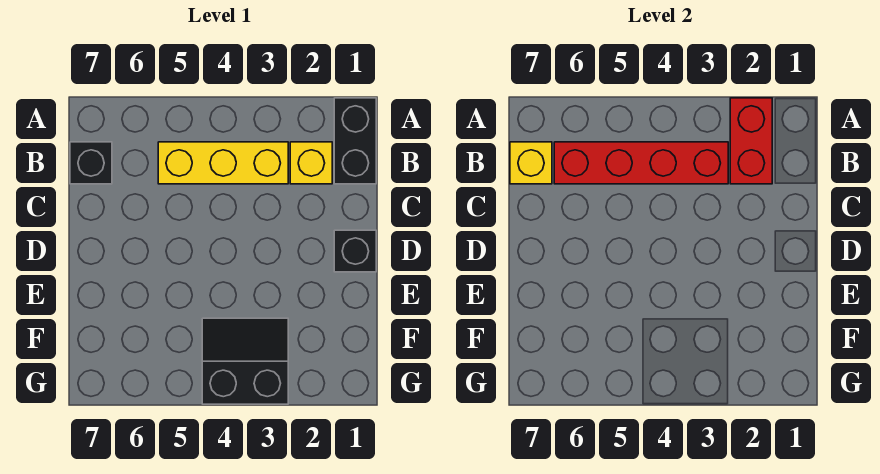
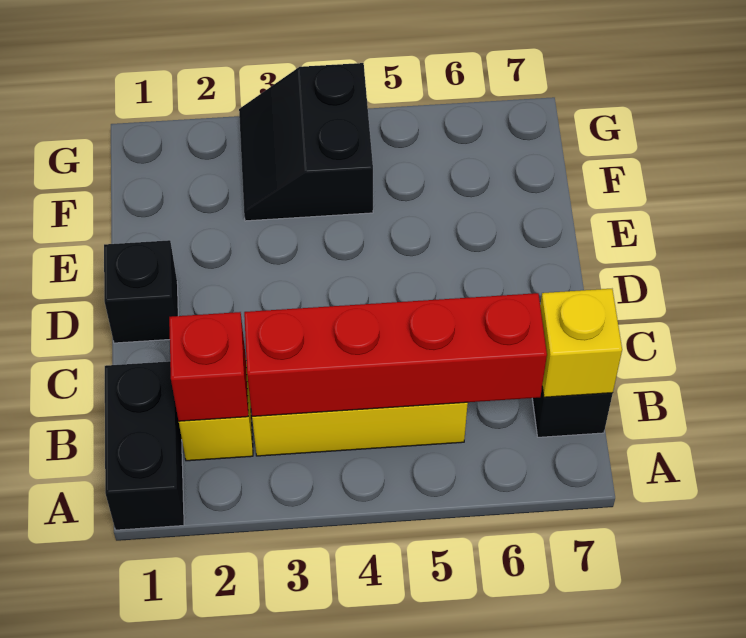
red 1x2 brick [730,98,772,184] -> red 1x1 brick [169,312,248,421]
black 2x2 slope [202,318,288,404] -> black 2x2 slope turned to [239,63,373,221]

